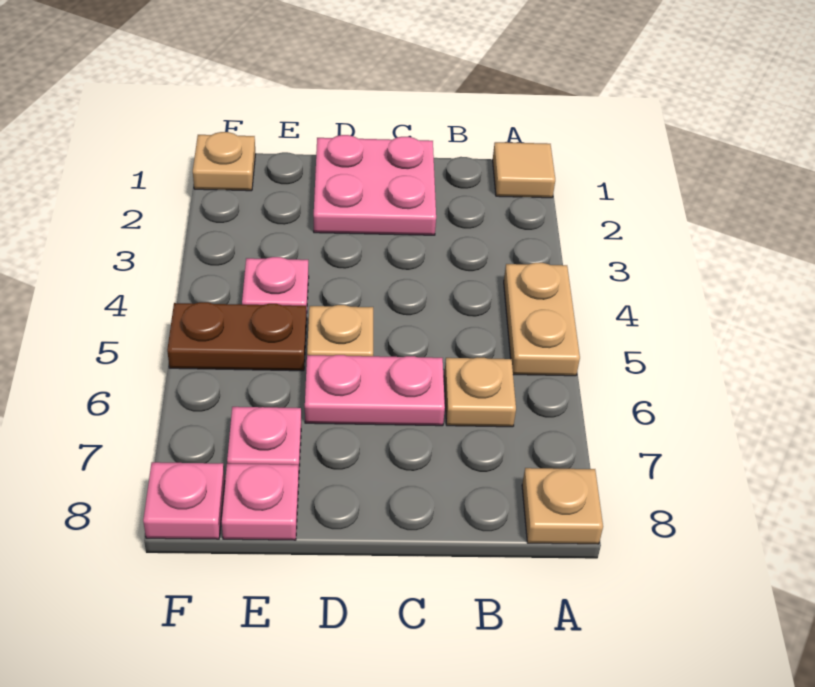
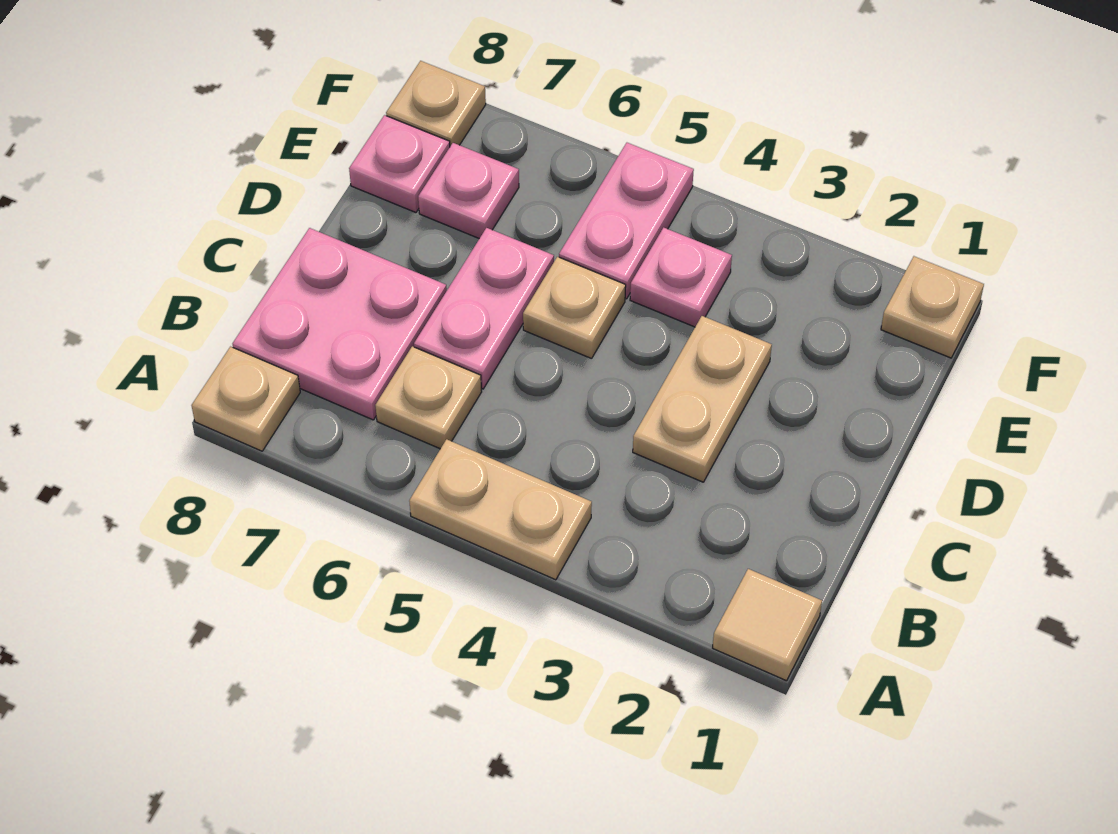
pink 2x2 plate [314,135,436,235] -> pink 2x2 plate moved to [233,228,447,420]
none -> tan 1x2 plate [633,316,772,482]
brown 1x2 plate [167,302,306,371] -> pink 1x2 plate [559,143,694,299]
pink 1x1 plate [143,462,225,539] -> tan 1x1 plate [386,61,486,146]

